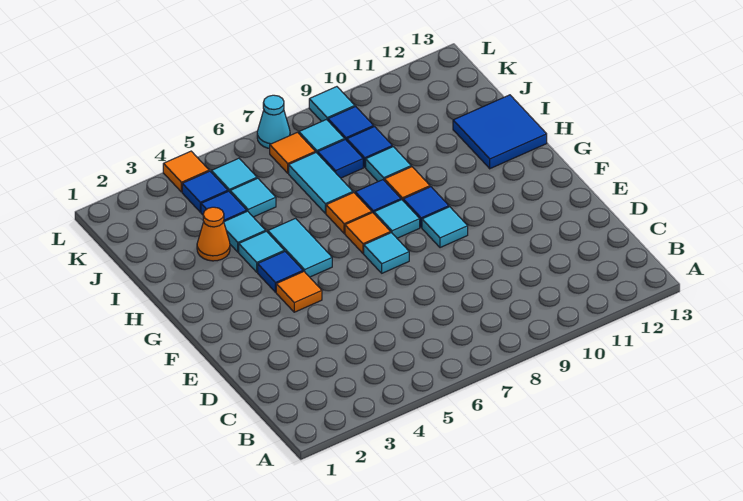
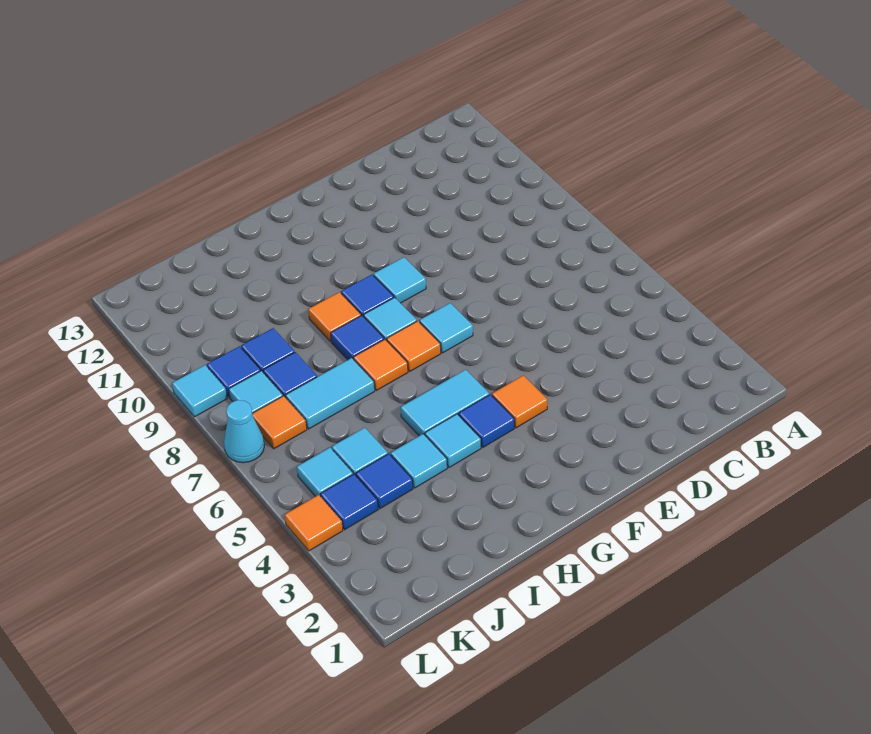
blue 2x2 tile [453,95,547,169] -> none
orange 1x1 cone [197,207,230,261] -> none
cyan 1x1 tile [366,147,411,181] -> none

